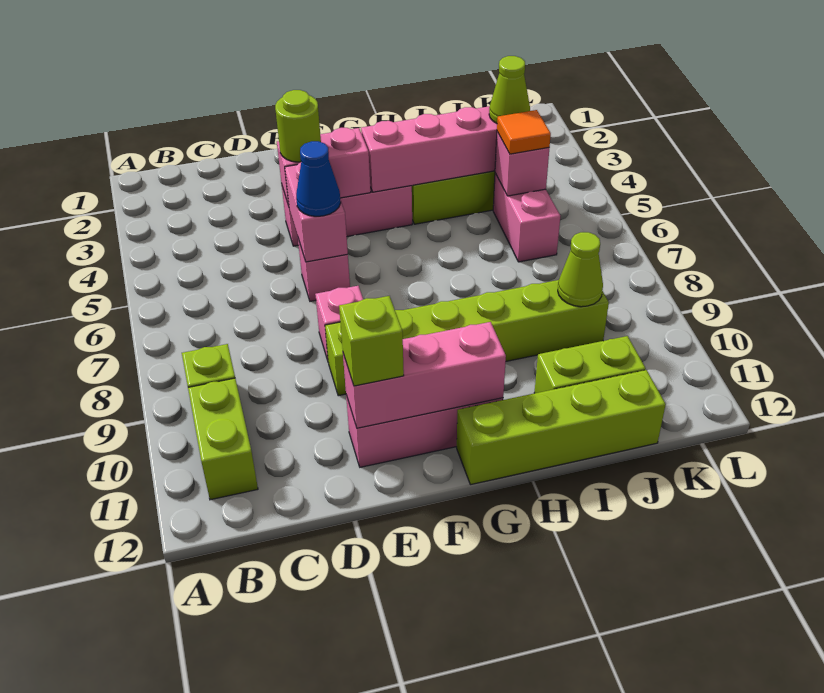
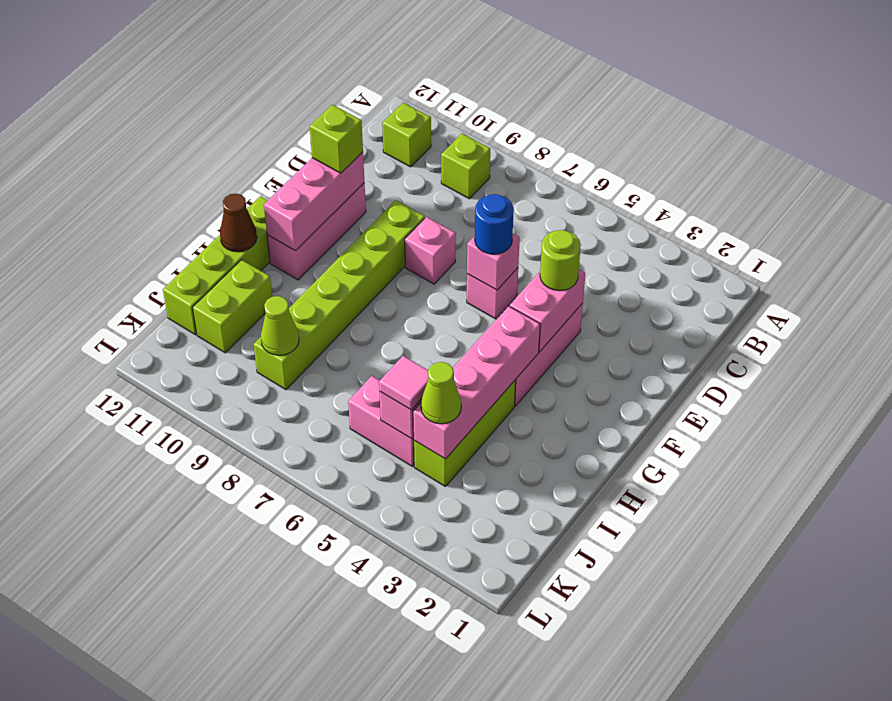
lime 1x2 brick [188,378,258,500] -> lime 1x1 brick [382,103,431,167]
pink 1x2 brick [285,162,348,262] -> pink 1x1 brick [467,234,520,290]
blue 1x1 cone [296,141,341,216] -> blue 1x1 round brick [475,194,514,254]
none -> brown 1x1 cone [220,194,257,252]
orange 1x1 tile [497,110,551,154] -> pink 1x1 tile [379,356,429,410]

